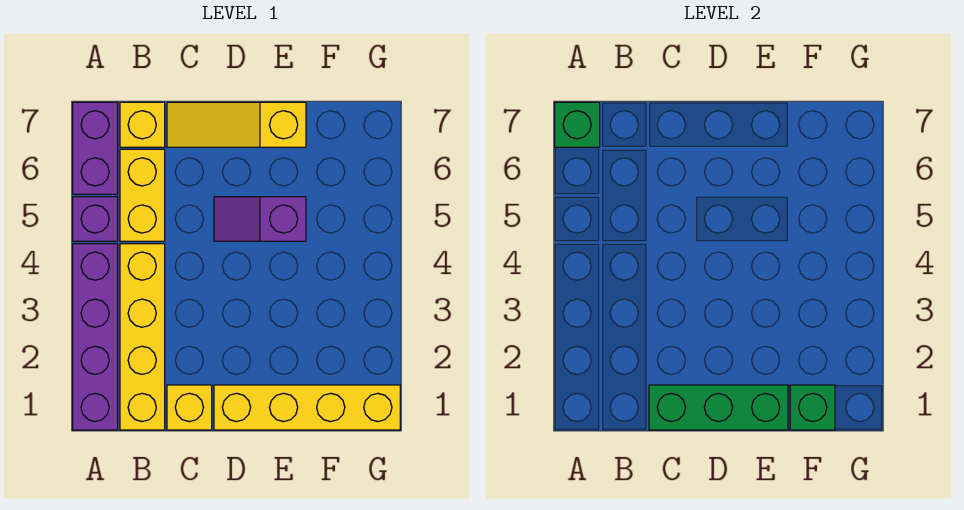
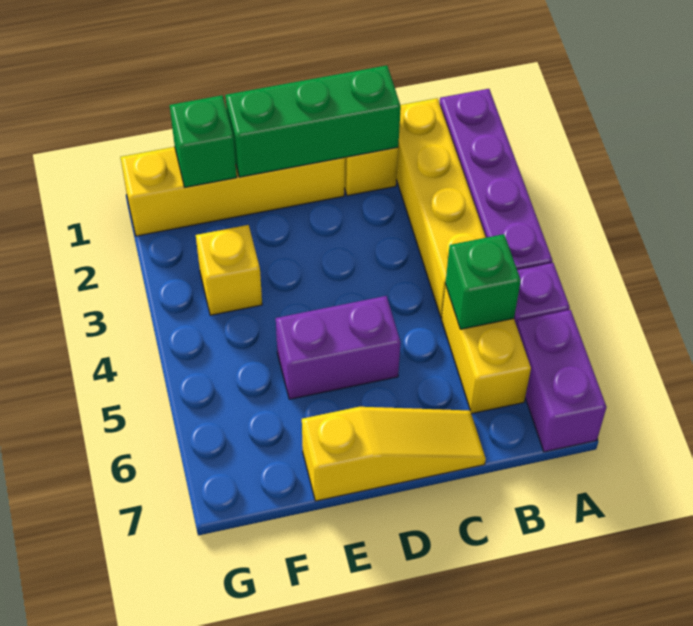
green 1x1 brick [555,102,600,147] -> green 1x1 brick moved to [445,234,521,329]
yellow 1x1 brick [120,102,165,147] -> yellow 1x1 brick moved to [196,225,262,315]
purple 1x2 slope [214,197,306,241] -> purple 1x2 brick [276,296,401,399]

